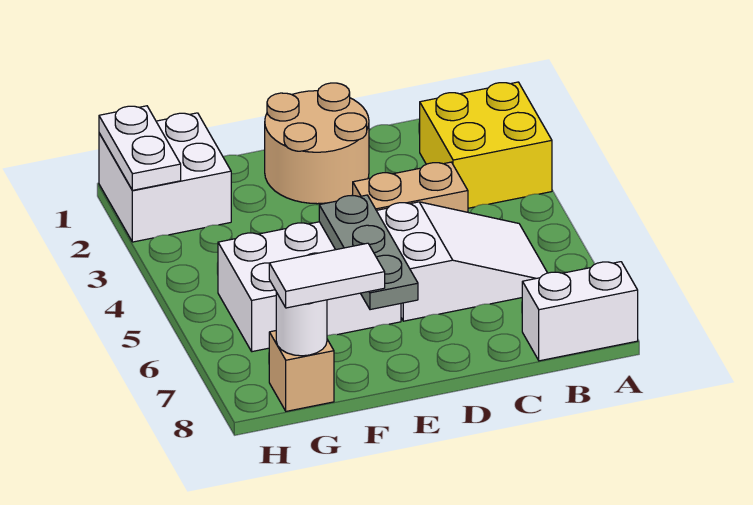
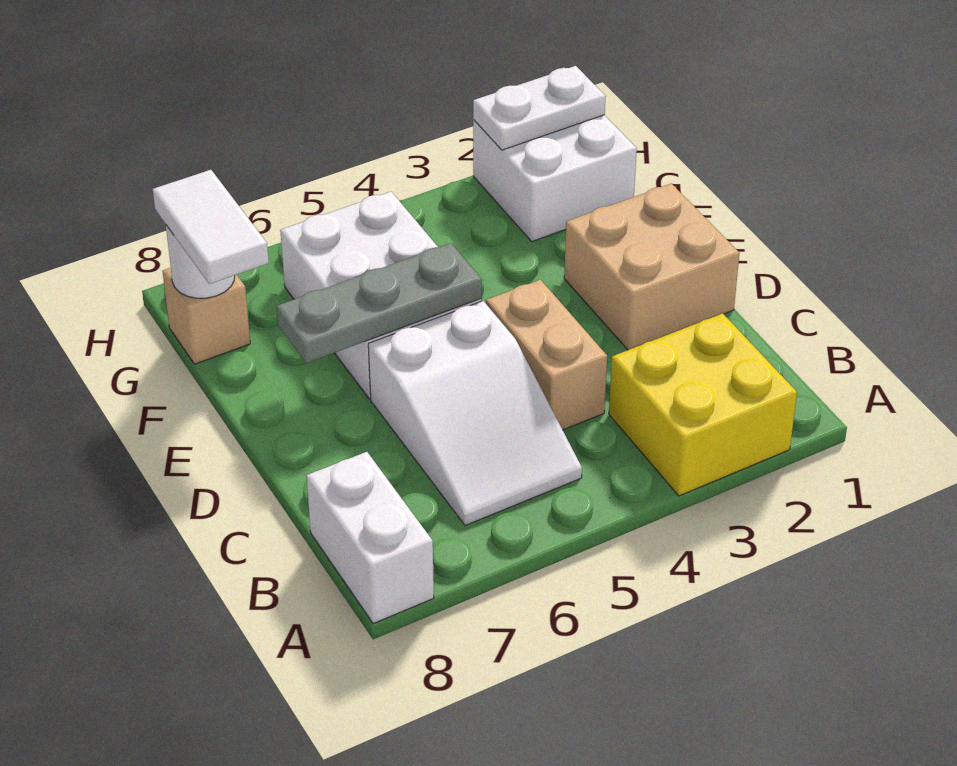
tan 2x2 round brick [265,83,369,204] -> tan 2x2 brick [564,183,739,350]

